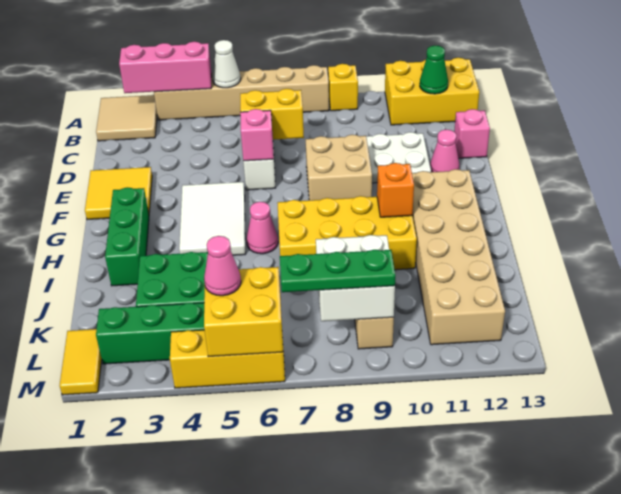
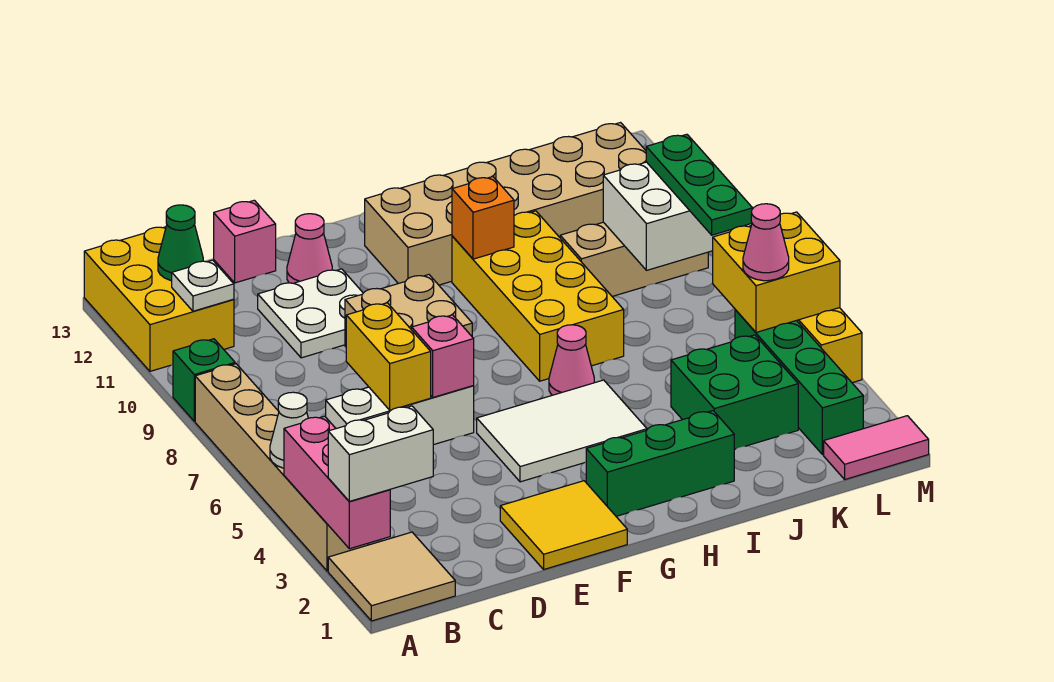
none -> white 1x2 brick [328,406,433,501]
yellow 1x1 brick [328,64,358,111] -> green 1x1 brick [173,339,235,421]
none -> white 1x1 plate [172,260,234,311]
yellow 1x2 tile [60,329,102,395] -> pink 1x2 tile [824,416,929,479]

